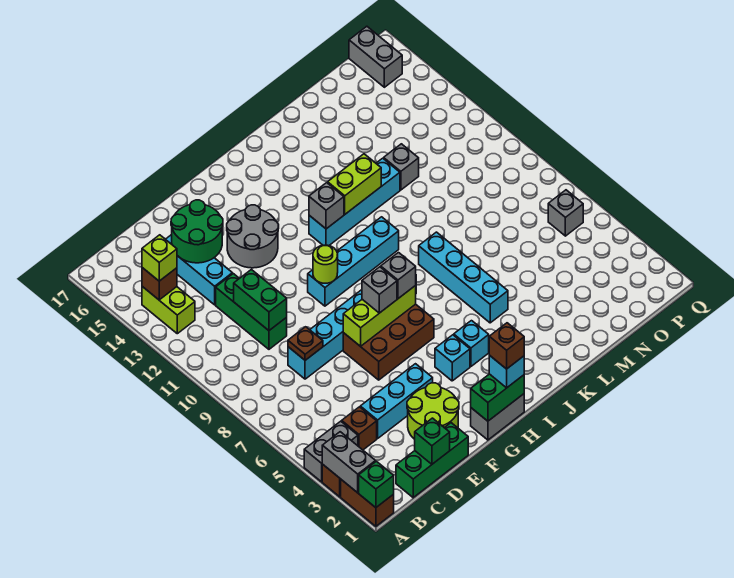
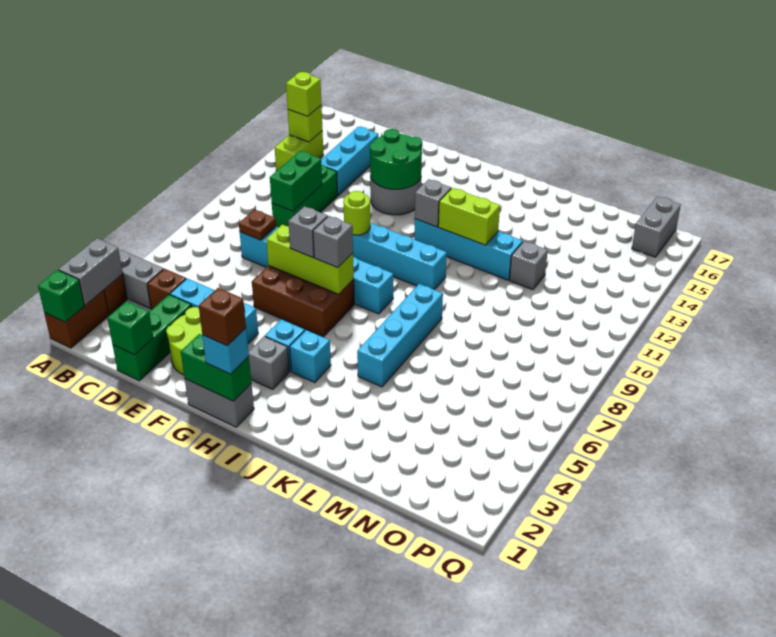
brown 1x1 brick [142,268,177,300] -> lime 1x1 brick [288,105,322,142]
green 1x3 brick [396,423,468,498] -> green 1x3 brick turned to [113,295,191,381]
green 2x2 round brick [171,200,223,263] -> green 2x2 round brick moved to [370,129,422,189]
grey 1x1 brick [548,190,583,236] -> grey 1x1 brick moved to [249,337,289,389]

